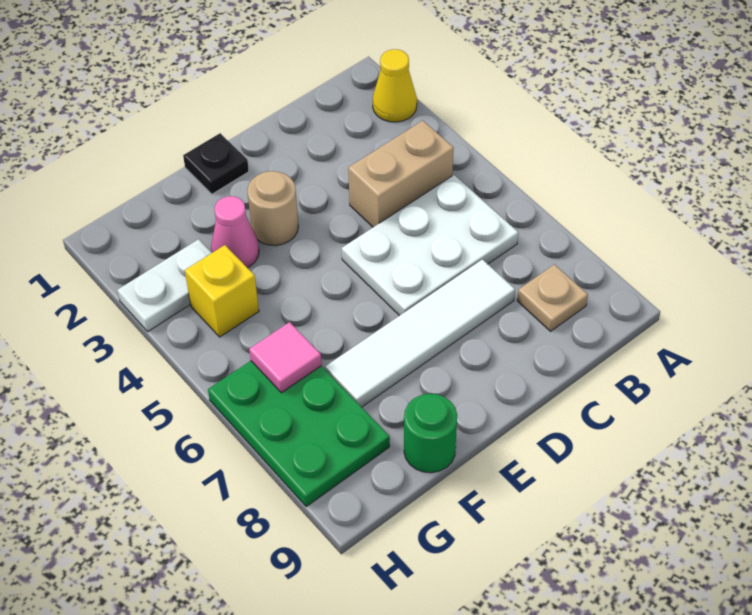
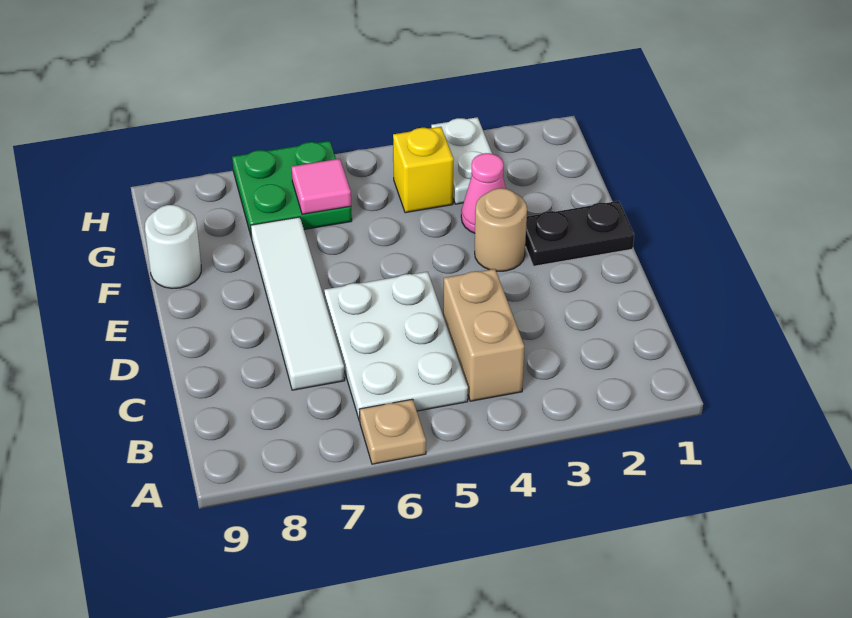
yellow 1x1 cone [373,49,417,122] -> none
tan 1x1 plate [517,265,588,331] -> tan 1x1 plate moved to [360,399,426,464]
black 1x1 plate [183,133,249,194] -> black 1x2 plate [525,201,634,266]
green 1x1 round brick [404,394,457,473] -> white 1x1 round brick [145,205,201,289]
green 2x3 plate [208,361,390,506] -> green 2x2 plate [232,141,352,238]

